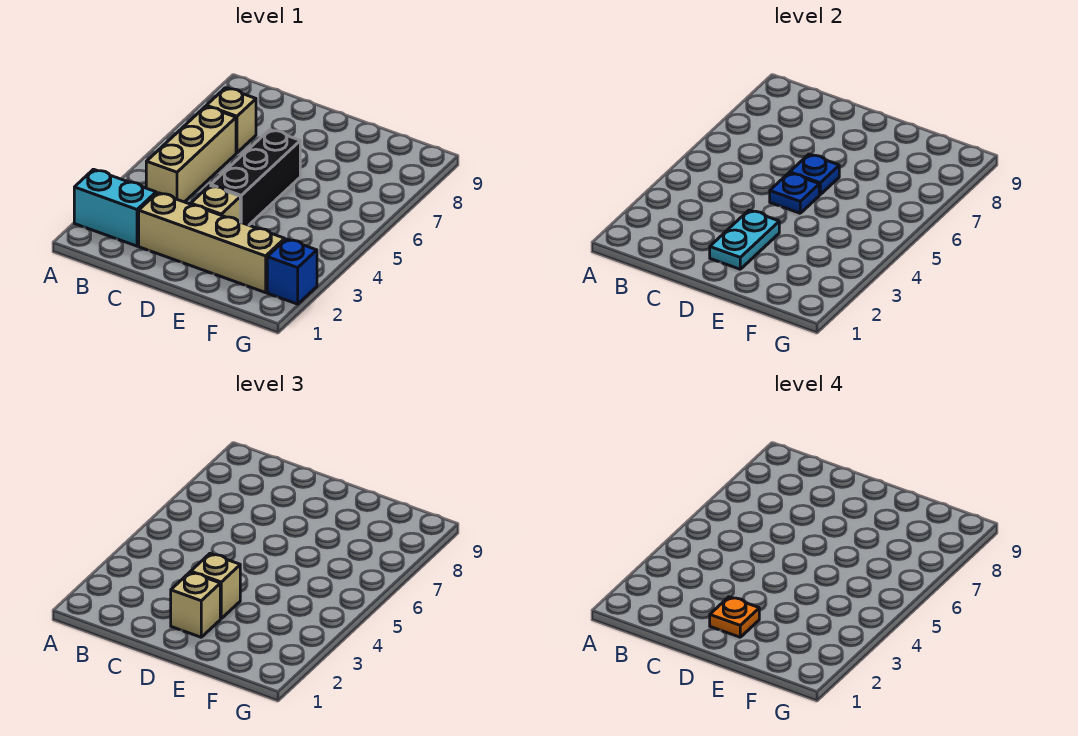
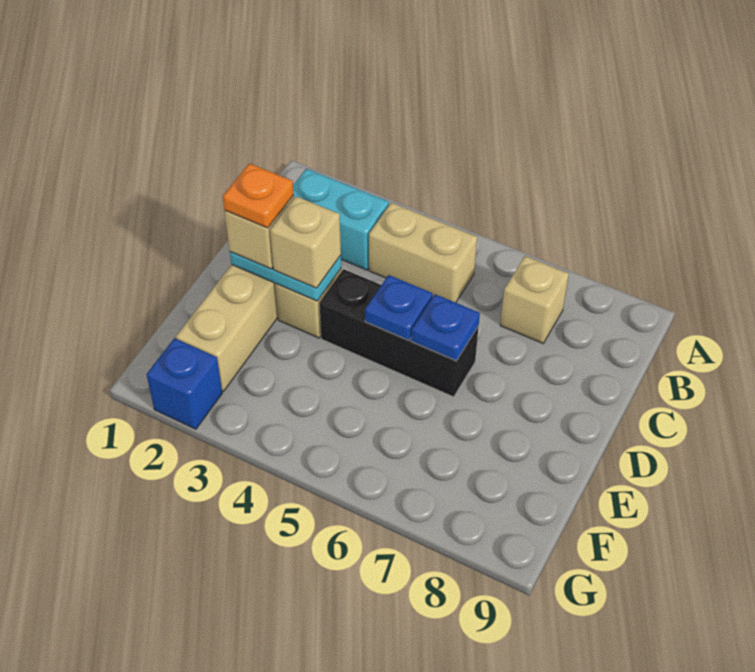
cyan 1x2 brick [74,169,156,246] -> cyan 1x2 brick turned to [293,169,389,270]
tan 1x3 brick [146,106,236,202] -> tan 1x2 brick [369,202,477,303]

